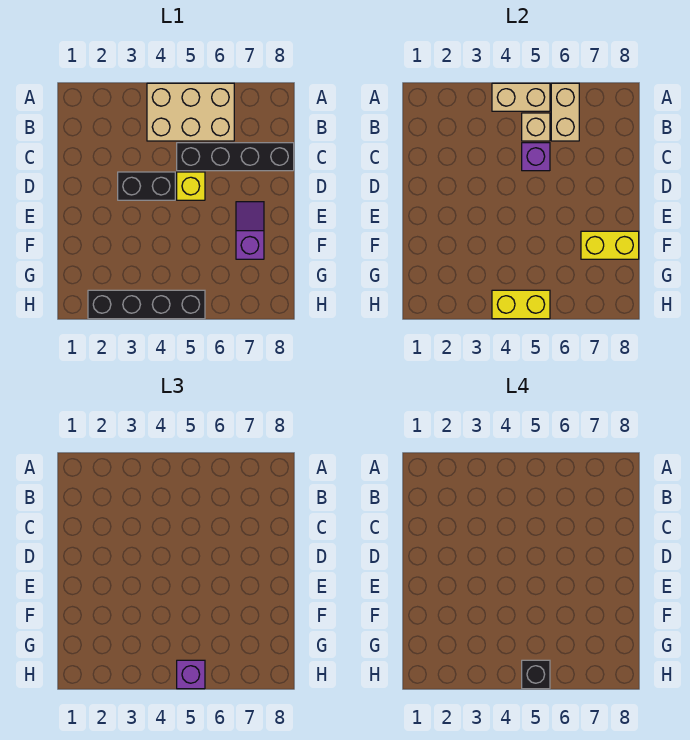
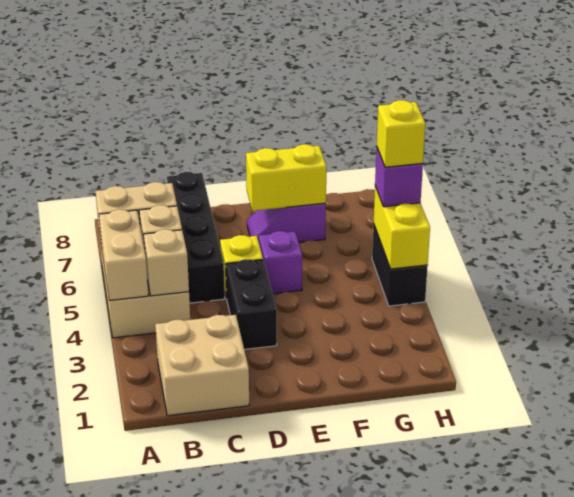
none -> tan 2x2 brick [155,315,249,416]
none -> tan 1x1 brick [144,229,189,296]
purple 1x1 brick [522,143,550,171] -> purple 1x1 brick moved to [259,231,302,294]
yellow 1x2 brick [581,231,639,259] -> yellow 1x2 brick turned to [246,144,326,211]
black 1x4 brick [88,290,205,319] -> black 1x2 brick [372,224,428,306]
black 1x1 brick [522,660,550,689] -> yellow 1x1 brick [377,100,425,167]

